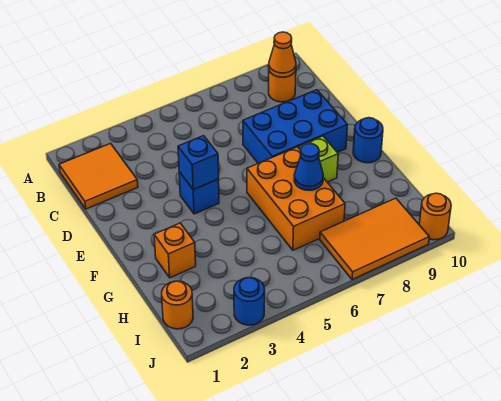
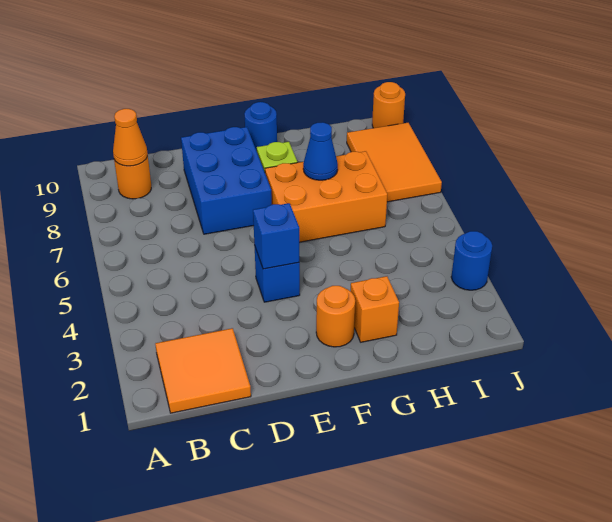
orange 1x1 round brick [162,281,193,329] -> orange 1x1 round brick moved to [316,286,355,347]

